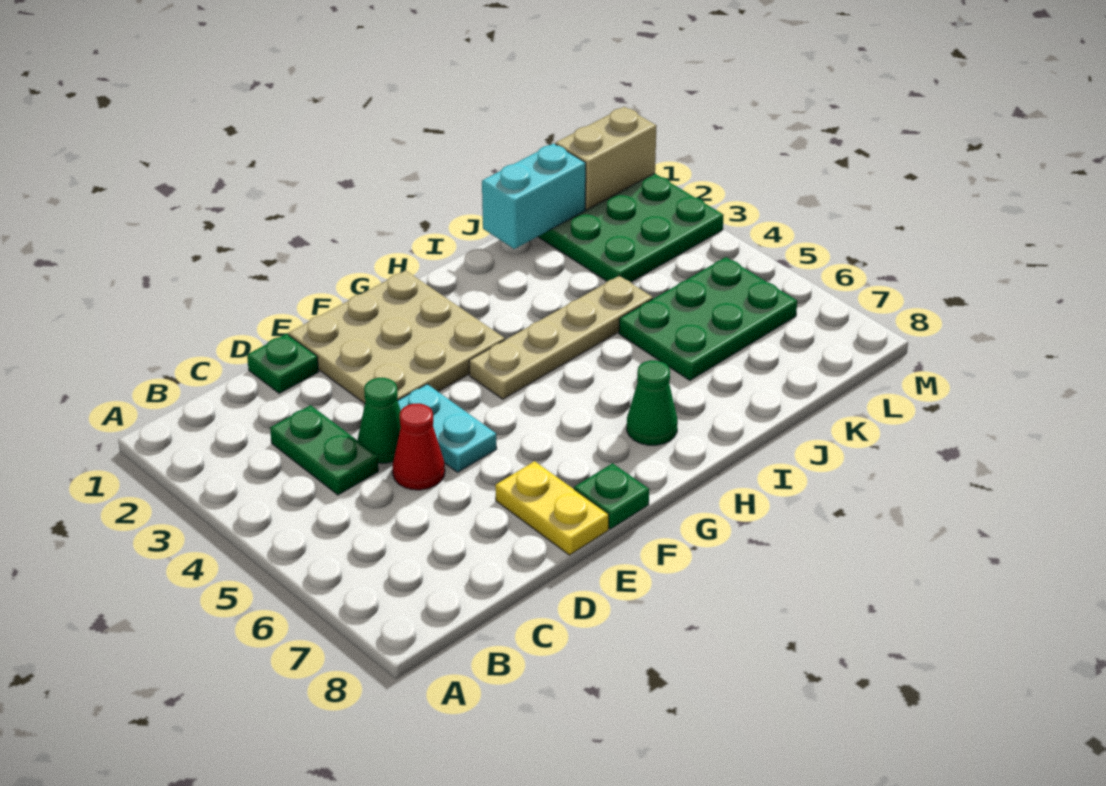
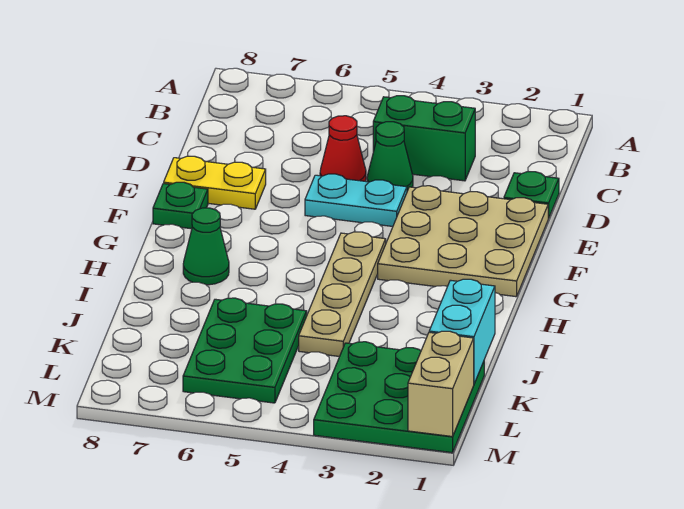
green 1x2 plate [270,405,378,495] -> green 1x2 brick [373,96,475,181]

